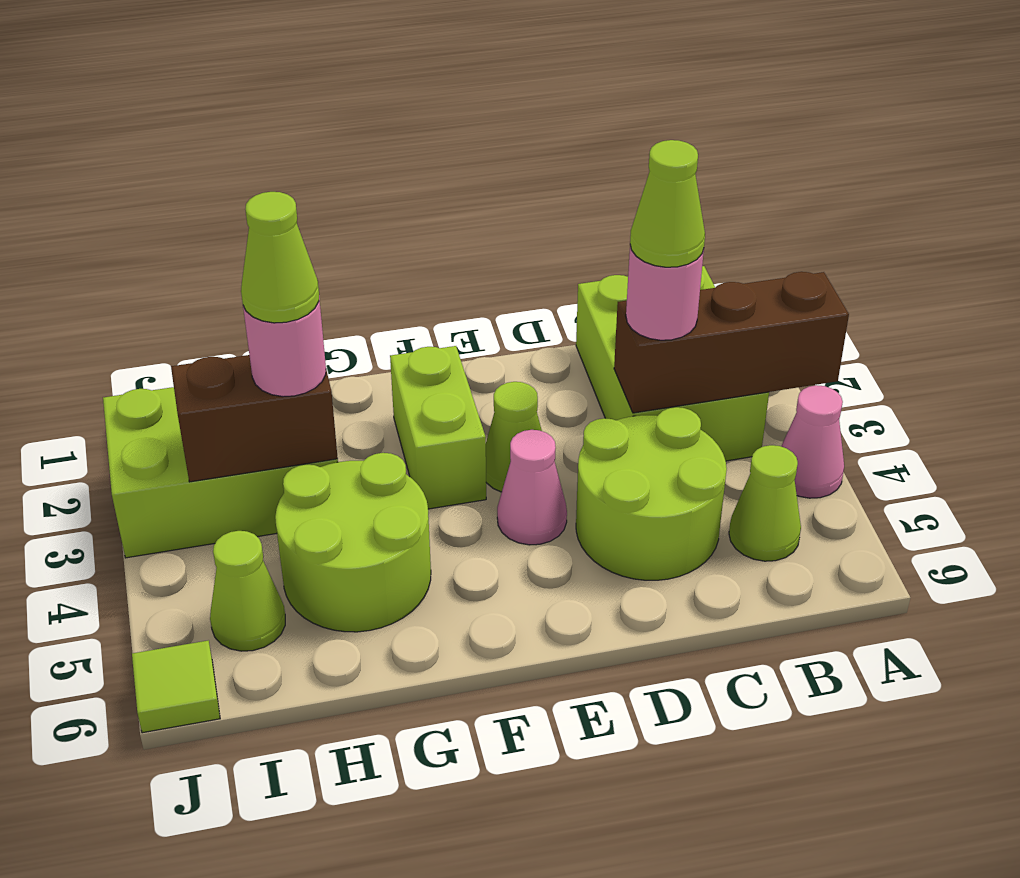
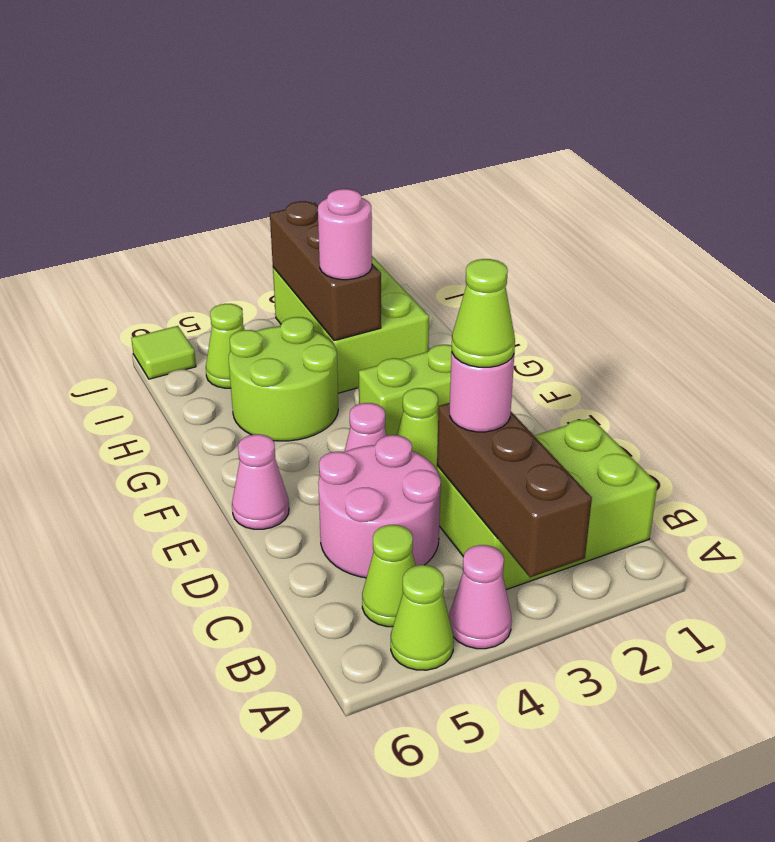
lime 2x2 round brick [576,407,727,580] -> pink 2x2 round brick [318,435,441,578]
none -> pink 1x1 cone [232,434,289,529]
brown 1x2 brick [171,355,338,482] -> brown 1x3 brick [270,201,381,341]
lime 1x1 cone [241,192,319,323] -> lime 1x1 cone moved to [391,565,454,670]

